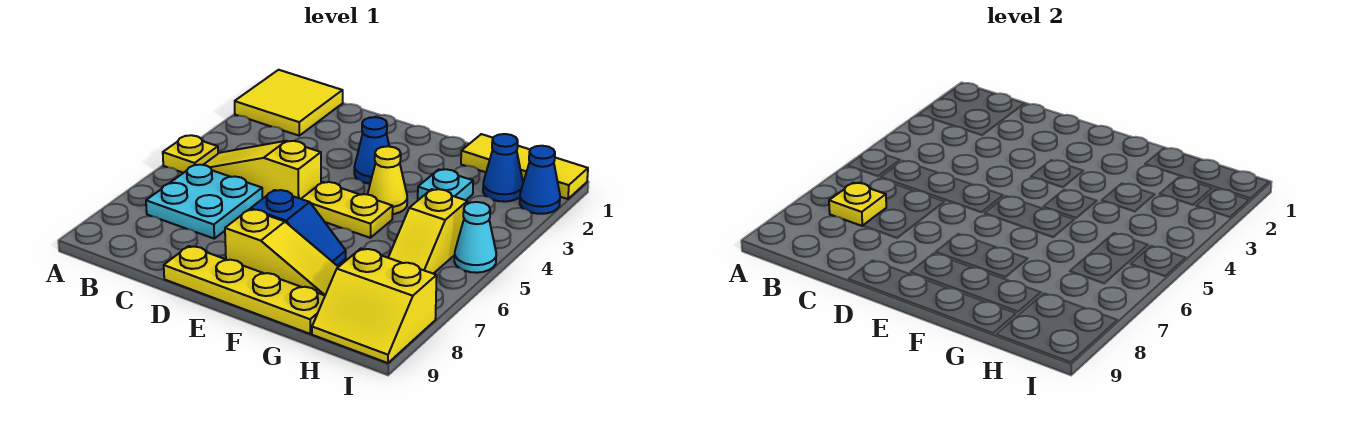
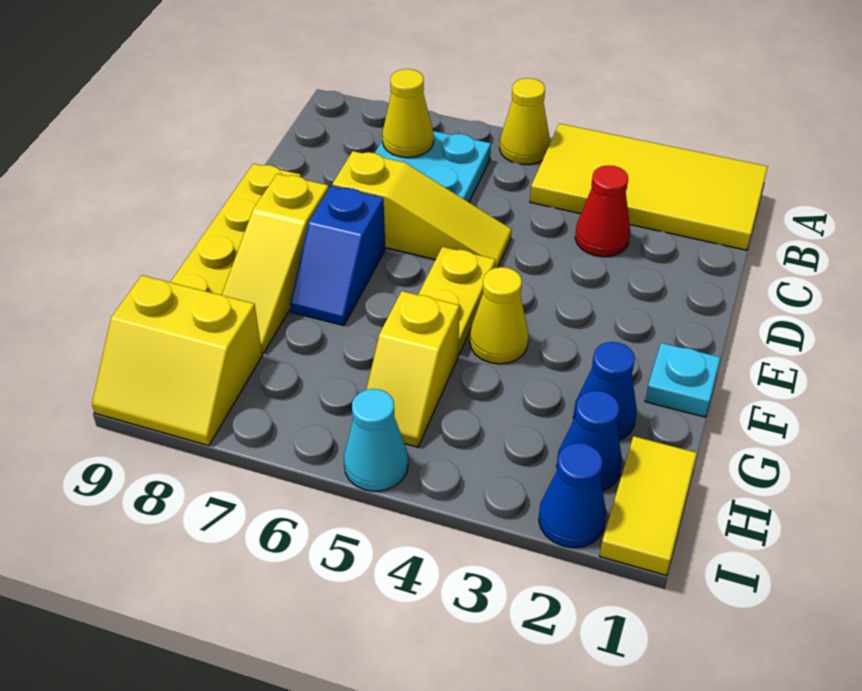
yellow 2x2 tile [235,70,343,136] -> yellow 2x4 tile [530,124,768,250]
yellow 1x1 plate [163,135,218,173] -> yellow 1x1 cone [500,78,550,165]
yellow 1x3 slope [204,141,321,199] -> yellow 1x3 slope turned to [332,151,512,268]
yellow 1x1 plate [829,183,886,226] -> yellow 1x1 cone [382,69,434,158]
none -> red 1x1 cone [575,165,630,257]
blue 1x1 cone [354,117,389,184] -> blue 1x1 cone moved to [573,342,637,440]
yellow 1x3 tile [461,134,588,199] -> yellow 1x2 tile [600,436,697,575]
cyan 1x1 plate [418,169,473,200] -> cyan 1x1 plate moved to [645,343,721,417]
yellow 1x2 slope [388,189,467,274] -> yellow 1x2 slope turned to [366,291,460,447]
yellow 2x2 slope [312,248,437,363] -> yellow 2x2 slope turned to [92,275,262,446]

